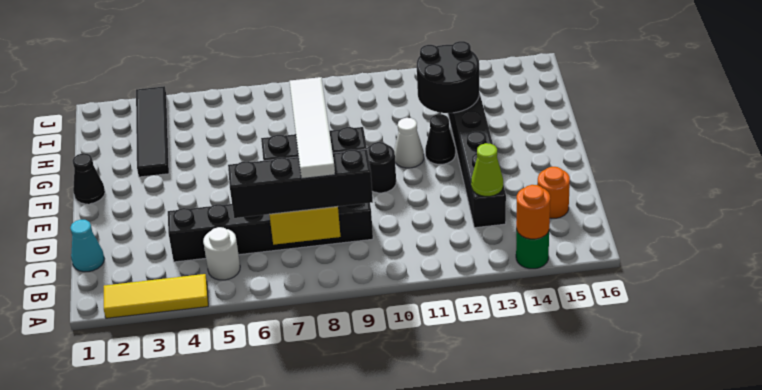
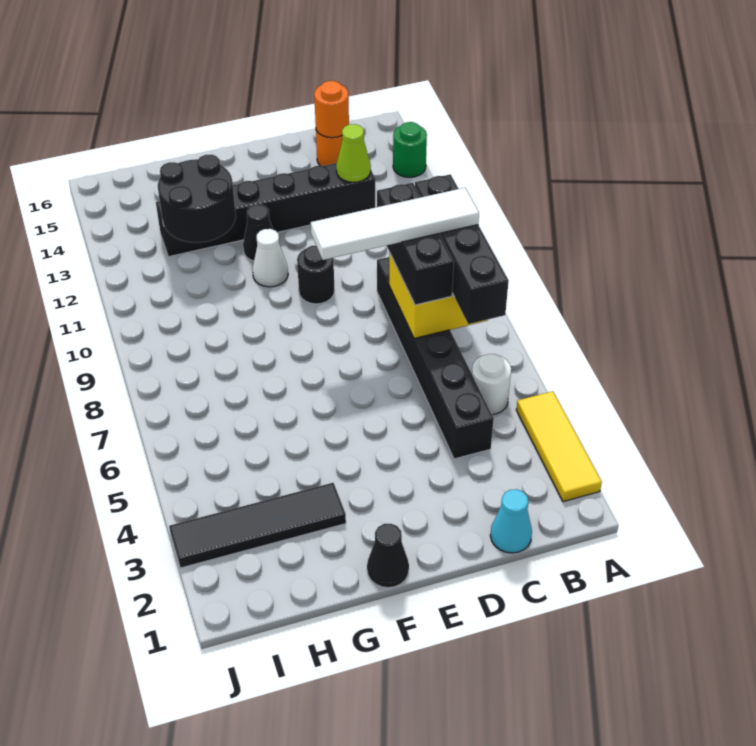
orange 1x1 round brick [516,185,550,239] -> orange 1x1 round brick moved to [314,81,349,138]

